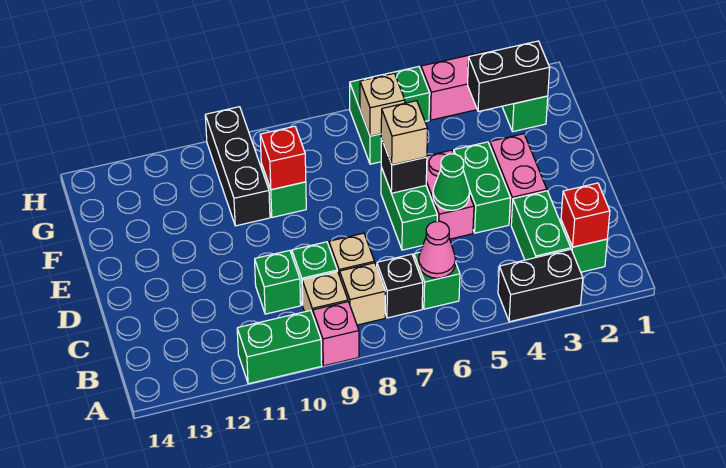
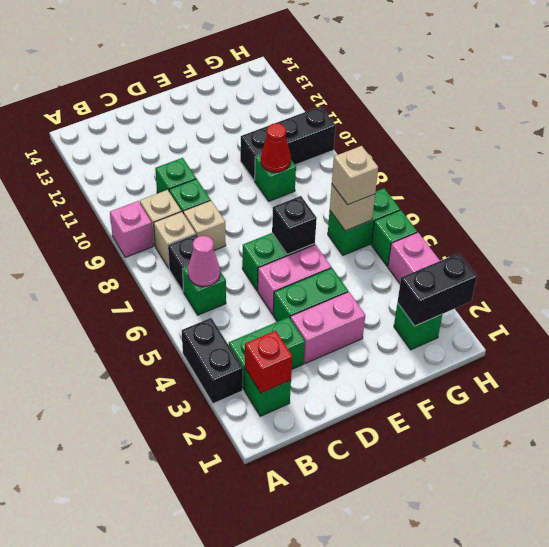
green 1x2 brick [237,310,322,384] -> none
green 1x1 cone [433,154,470,210] -> none
tan 1x1 brick [381,101,428,165] -> tan 1x1 brick moved to [332,146,378,205]
red 1x1 brick [260,126,306,190] -> red 1x1 cone [261,123,291,172]
black 1x2 brick [468,41,550,112] -> black 1x2 brick turned to [397,253,477,326]

